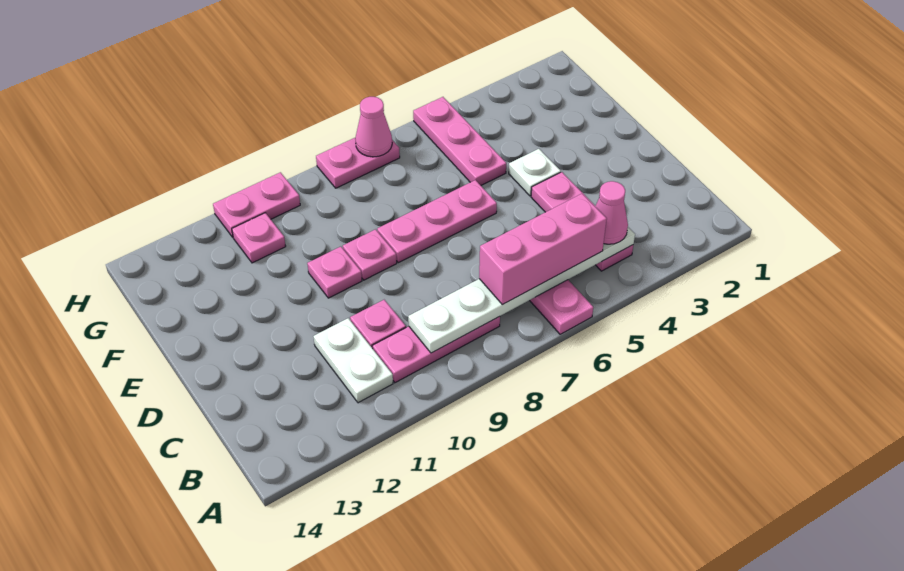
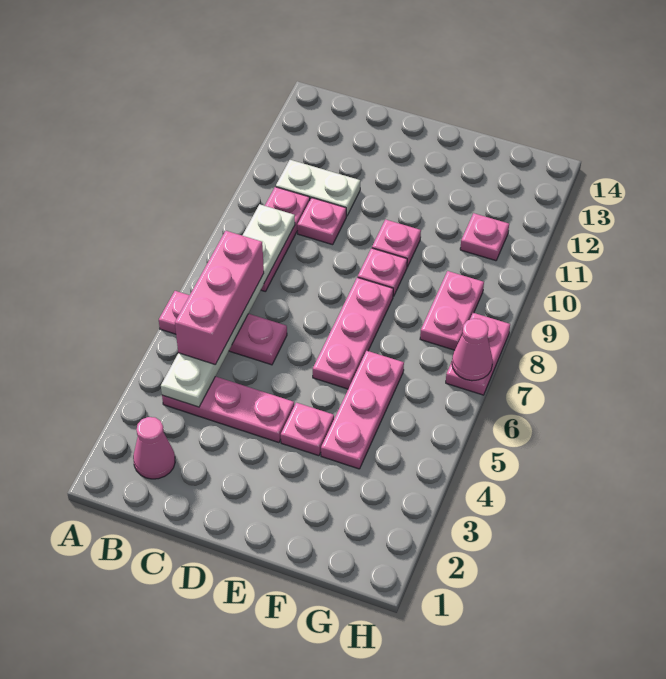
pink 1x1 cone [595,181,628,244] -> pink 1x1 cone moved to [133,417,175,479]
white 1x1 plate [509,149,561,196] -> pink 1x1 plate [281,403,334,456]
pink 1x3 plate [413,97,506,185] -> pink 1x3 plate turned to [321,351,404,469]
pink 1x2 plate [213,172,300,237] -> pink 1x2 plate moved to [420,271,484,350]

